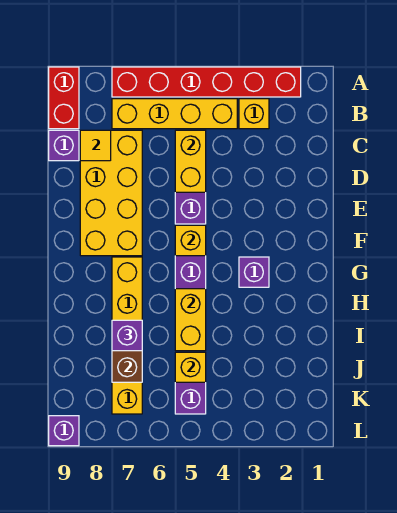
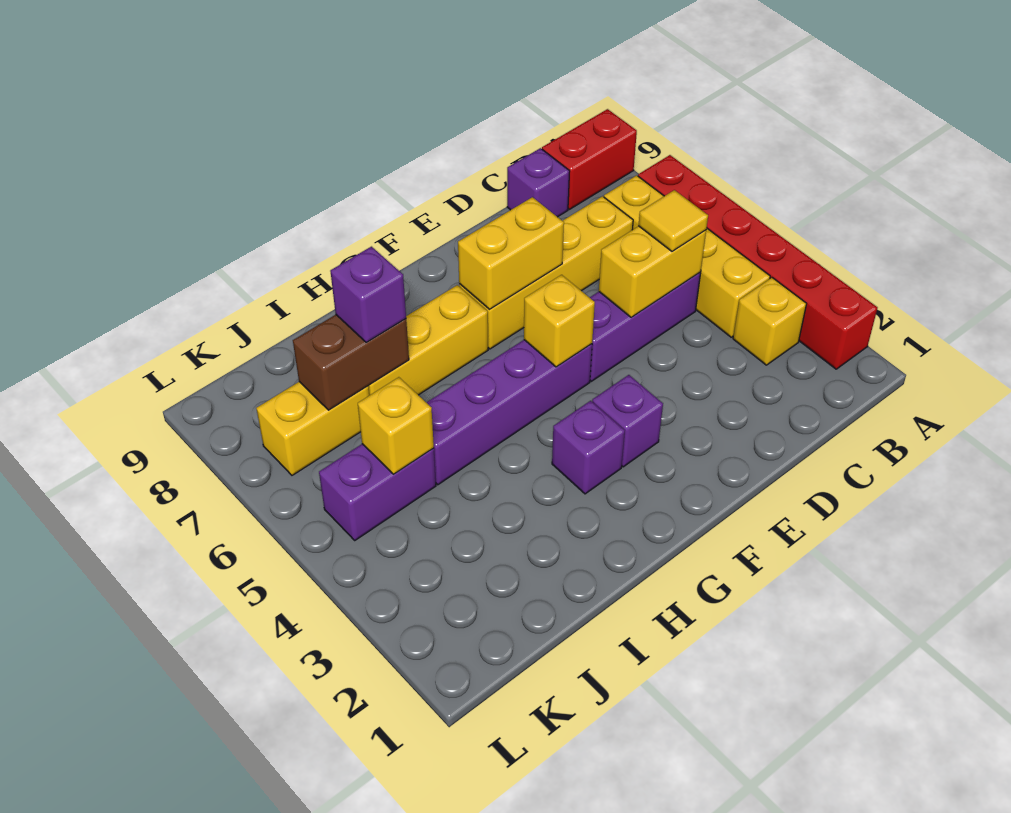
yellow 2x4 brick [80,130,142,256] -> yellow 1x4 brick [459,196,633,349]
yellow 1x1 tile [80,130,111,161] -> yellow 1x1 tile moved to [638,190,708,252]
yellow 1x2 brick [175,289,206,351] -> yellow 1x2 brick moved to [458,197,564,310]
purple 1x1 brick [49,416,79,446] -> purple 1x1 brick moved to [592,375,663,467]

